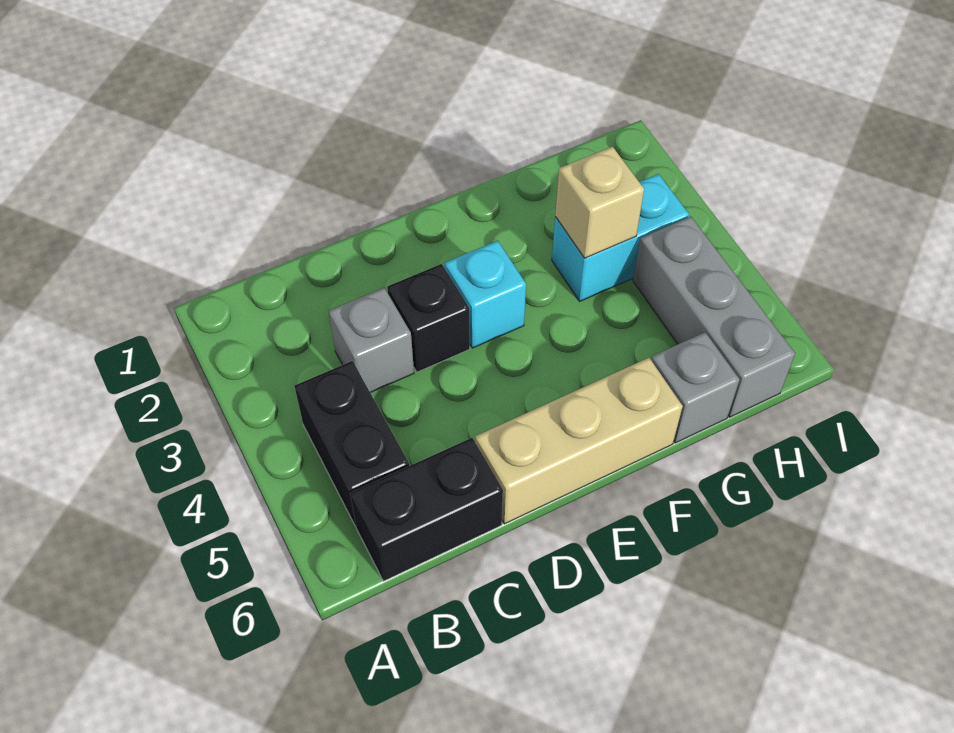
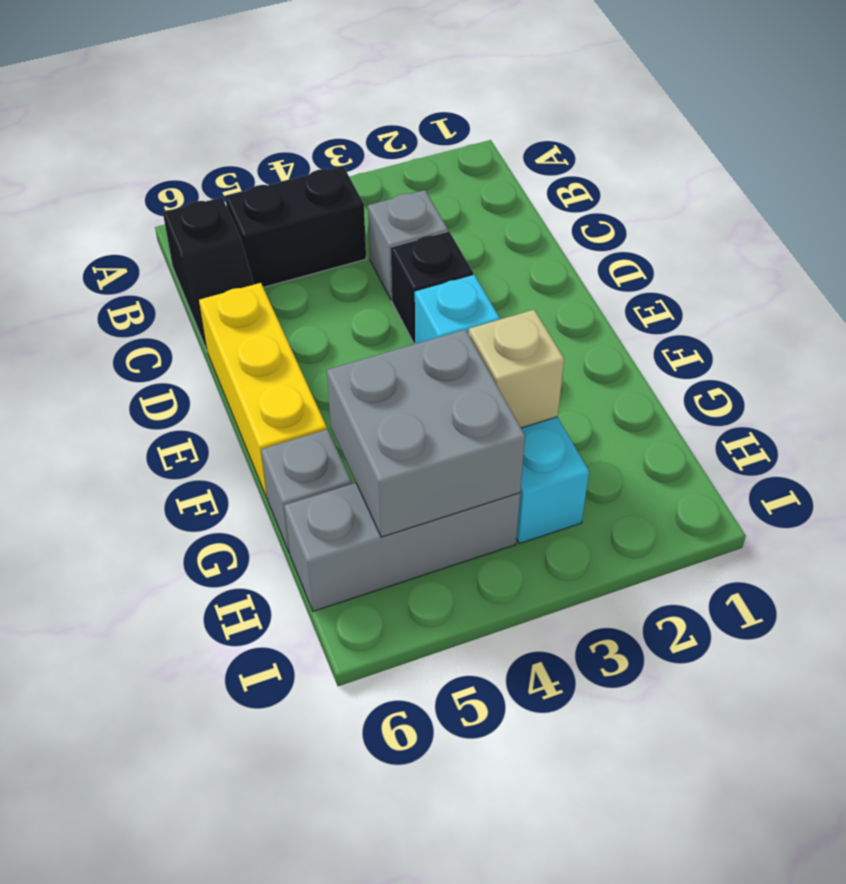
black 1x2 brick [350,438,503,581] -> black 1x2 slope [163,197,254,352]
tan 1x3 brick [475,358,683,524] -> yellow 1x3 brick [199,283,327,499]
none -> grey 2x2 brick [327,330,525,537]

